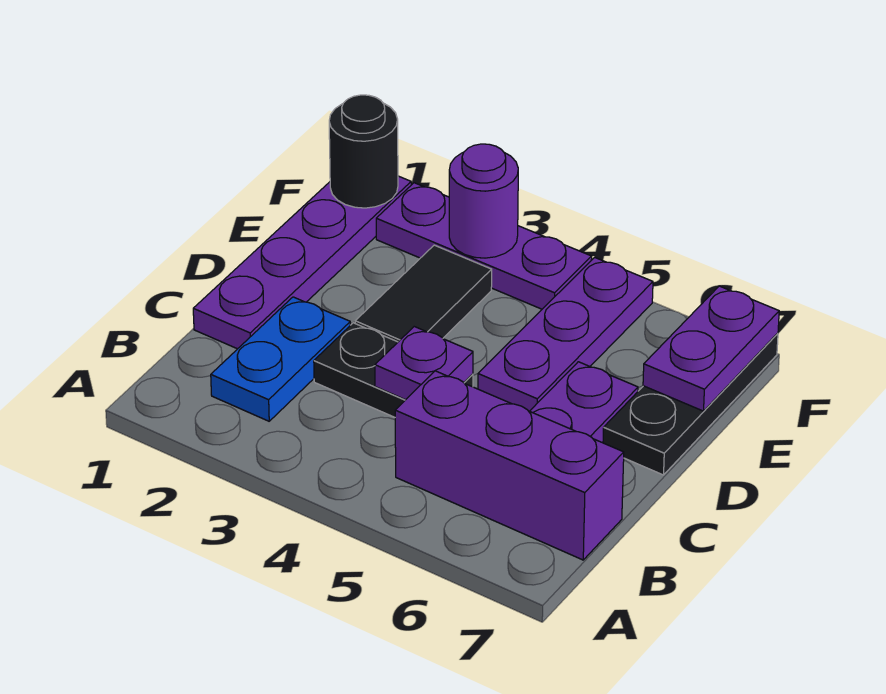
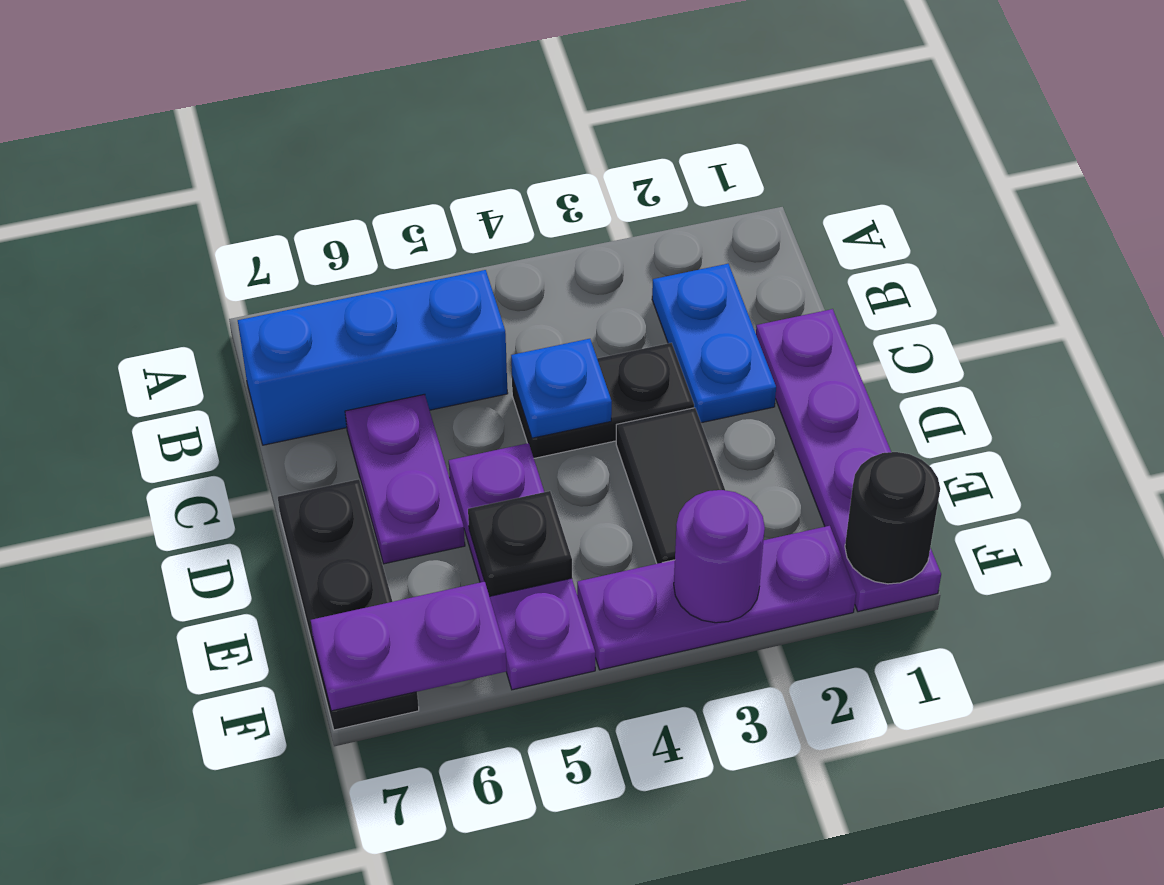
purple 1x3 brick [395,371,624,560] -> blue 1x3 brick [238,270,508,445]
purple 1x1 plate [375,327,473,400] -> blue 1x1 plate [511,339,612,438]
none -> black 1x1 plate [468,491,572,596]
purple 1x2 plate [643,286,779,411] -> purple 1x2 plate turned to [311,581,507,711]

